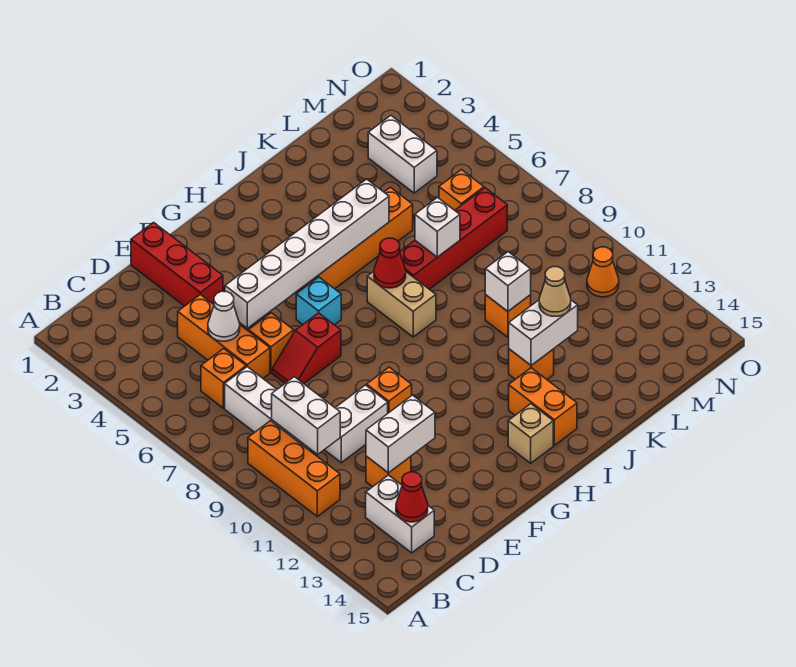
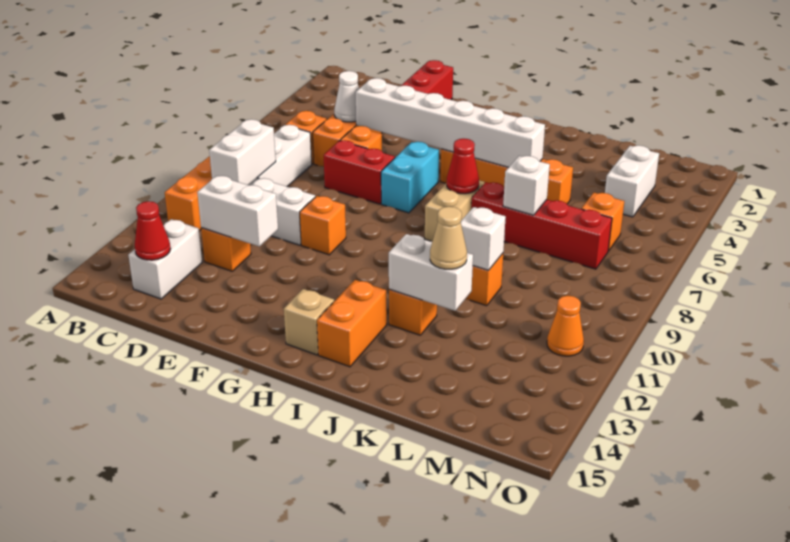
red 1x2 slope [272,313,341,384] -> red 1x2 brick [324,140,395,204]
cyan 1x1 brick [296,277,341,325] -> cyan 1x2 brick [381,142,439,213]

